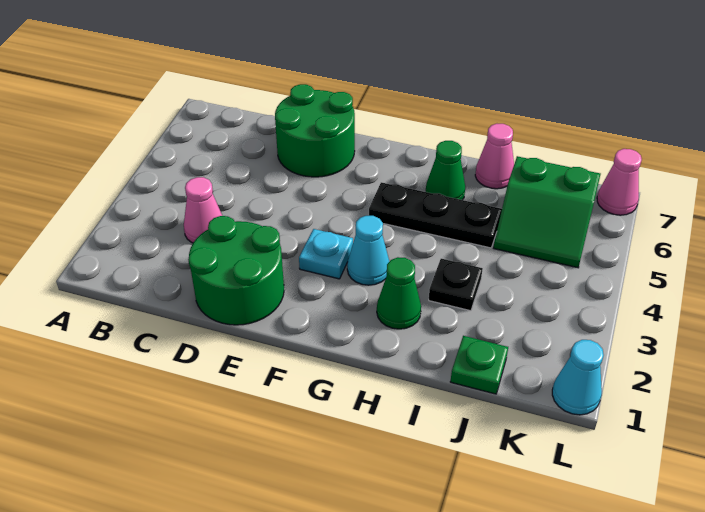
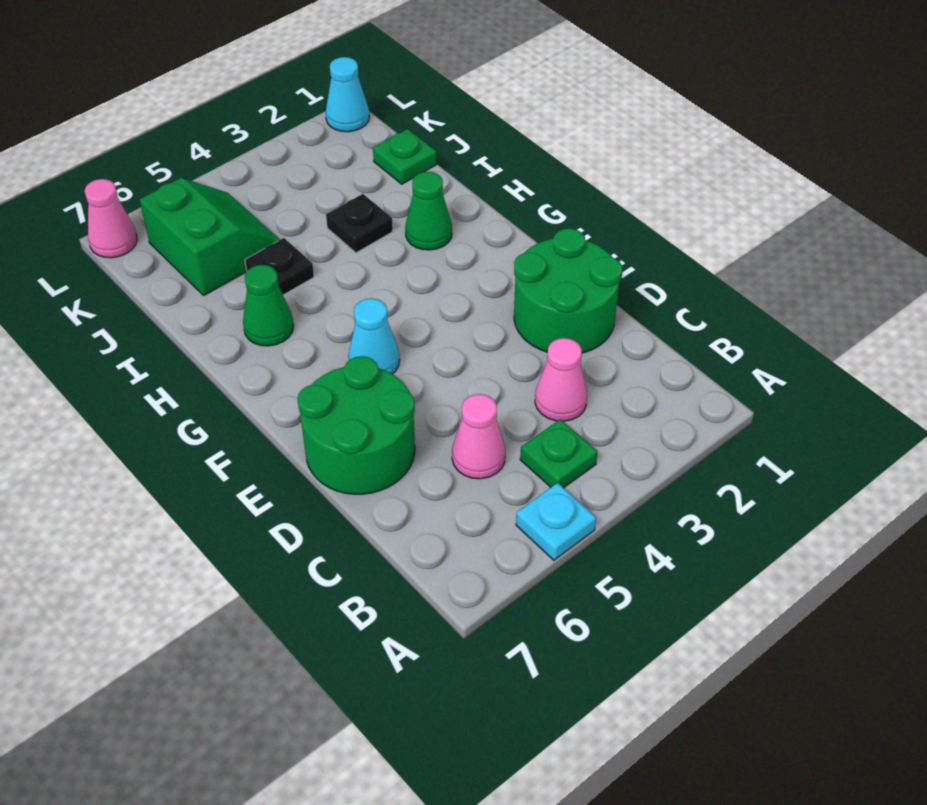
none -> green 1x1 plate [520,419,598,488]
cyan 1x1 plate [299,229,353,279] -> cyan 1x1 plate moved to [516,483,596,560]
cyan 1x1 cone [347,216,389,285] -> cyan 1x1 cone moved to [348,298,399,374]
black 1x3 plate [369,182,502,248] -> black 1x1 plate [245,238,314,295]
pink 1x1 cone [475,124,514,189] -> pink 1x1 cone moved to [452,394,506,479]

